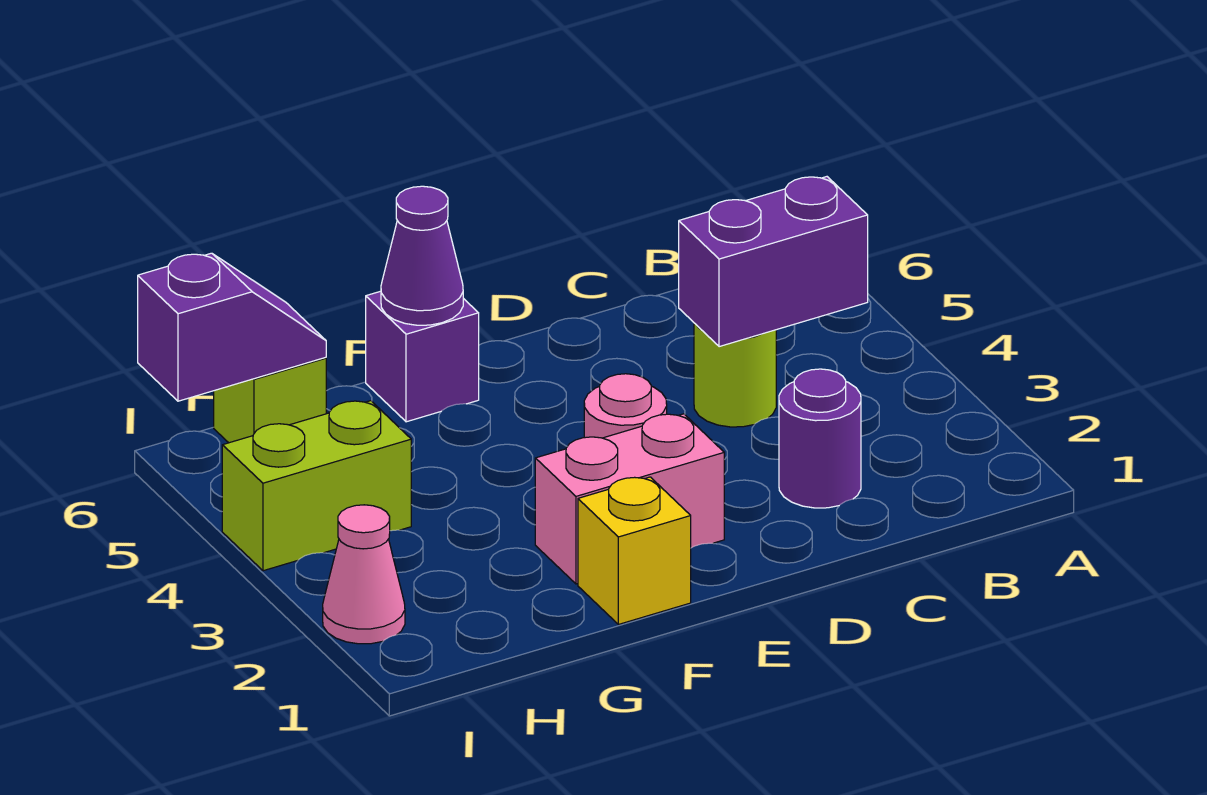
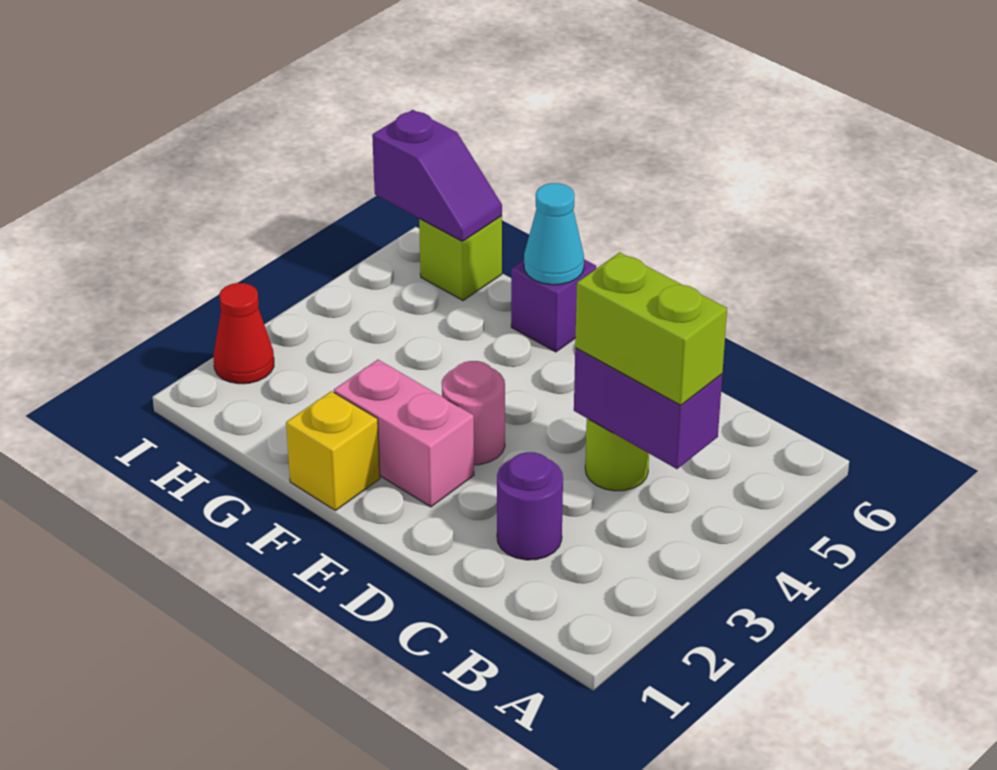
purple 1x1 cone [381,186,463,325] -> cyan 1x1 cone [524,183,584,285]
lime 1x2 brick [222,401,411,571] -> lime 1x2 brick moved to [575,253,727,405]
pink 1x1 cone [323,505,405,644] -> red 1x1 cone [214,283,274,384]

